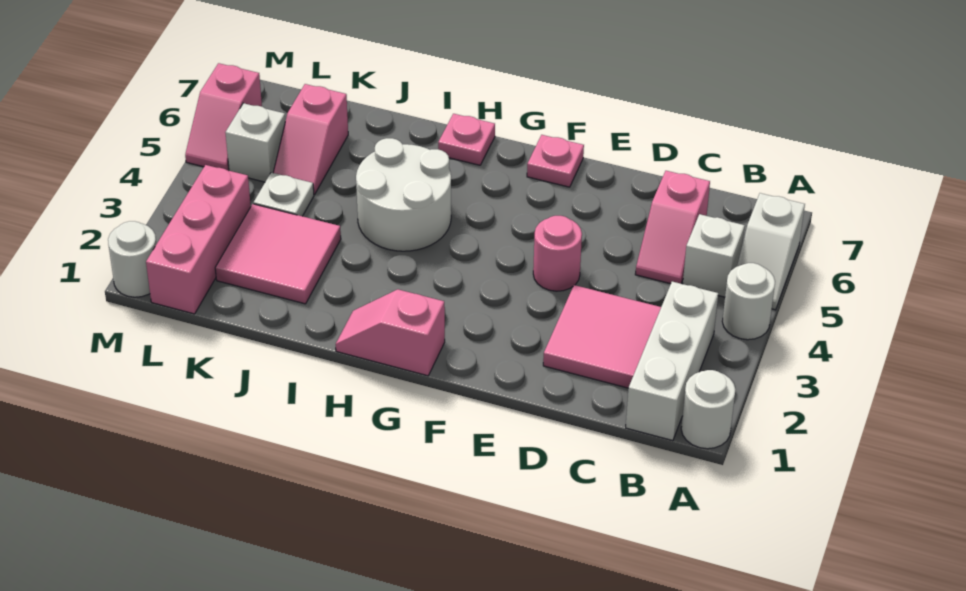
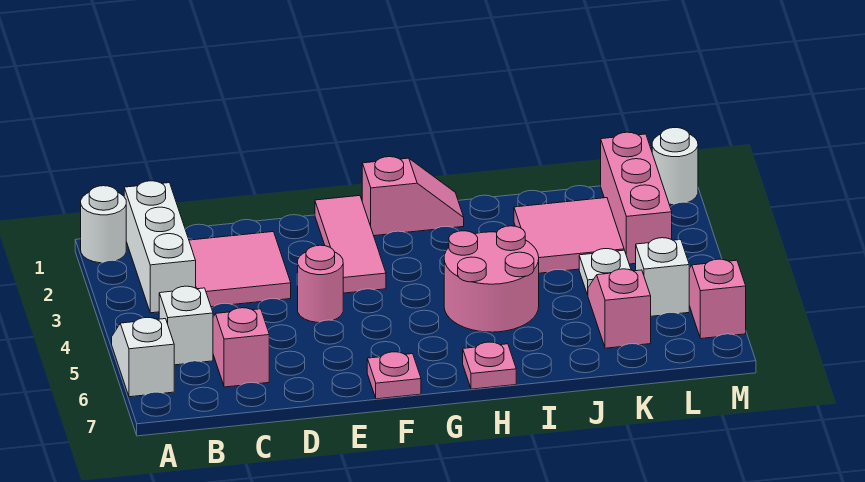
white 1x1 round brick [722,263,775,340] -> none
none -> pink 1x3 tile [315,196,386,293]
white 2x2 round brick [356,138,451,251] -> pink 2x2 round brick [444,226,539,332]

